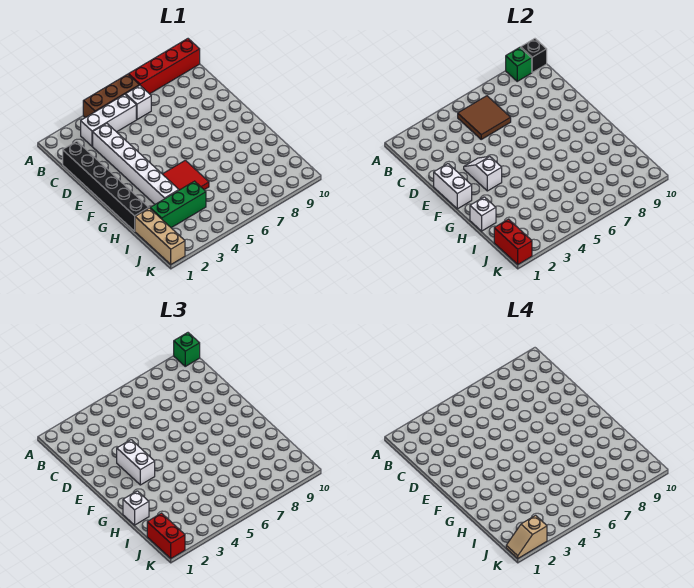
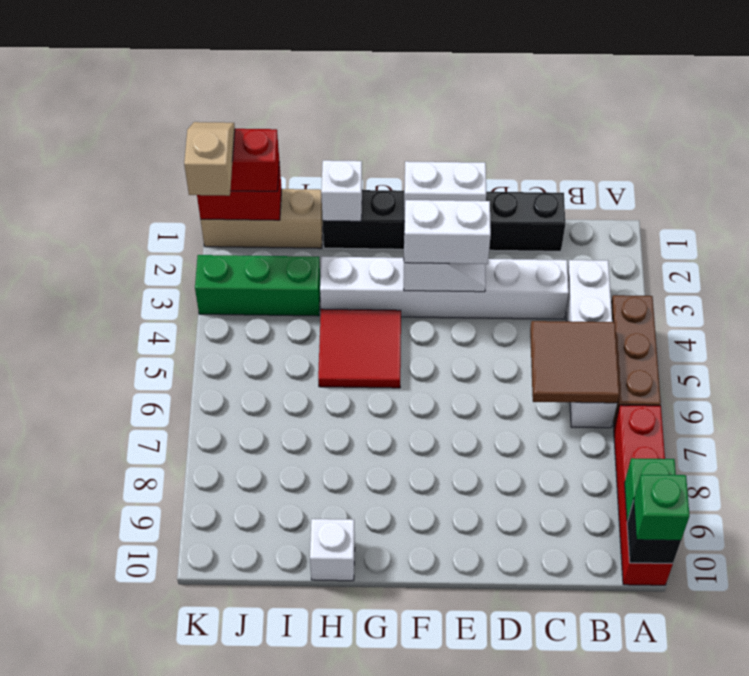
white 1x1 brick [123,491,149,525] -> white 1x1 brick moved to [310,519,355,581]
green 1x3 brick [150,181,206,228] -> green 1x3 brick turned to [195,255,320,316]

